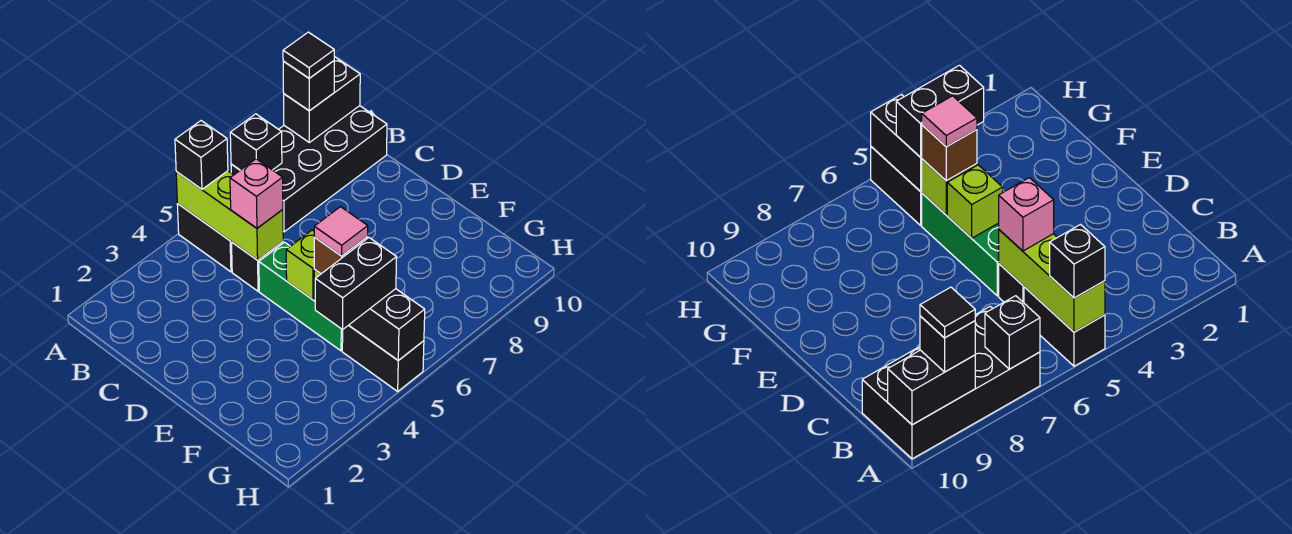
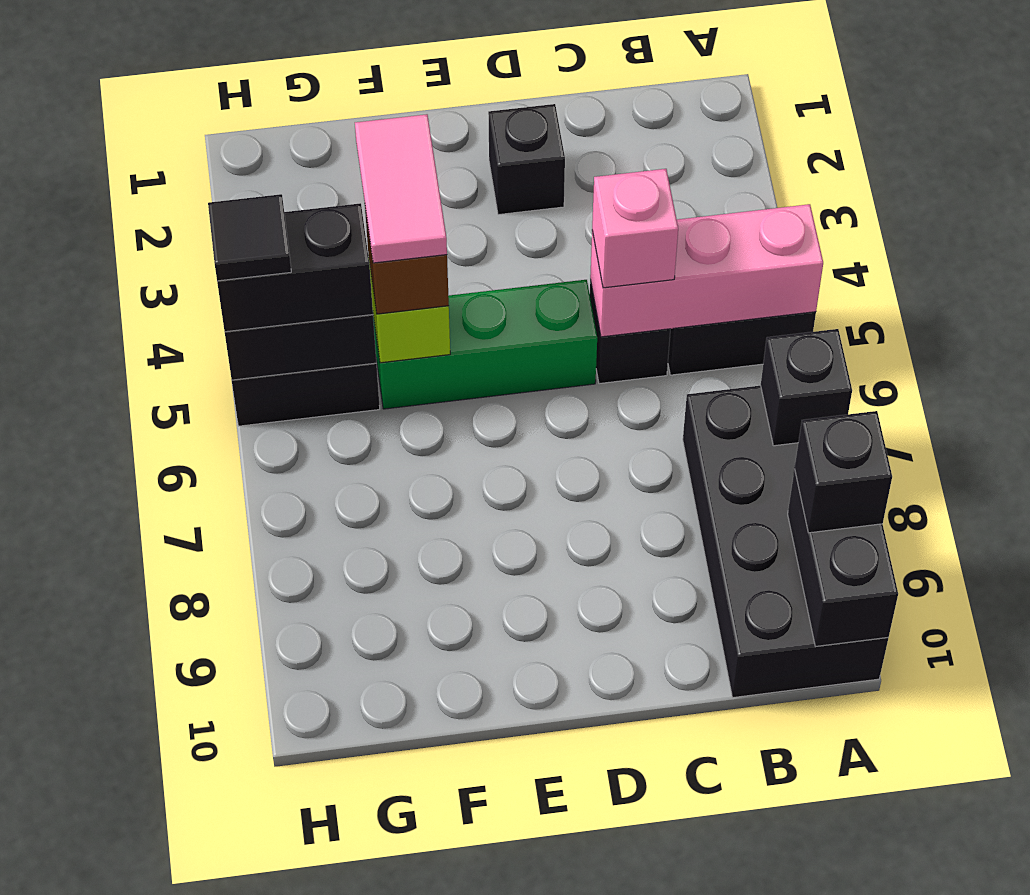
lime 1x3 brick [176,171,283,260] -> pink 1x3 brick [590,204,823,337]
black 1x1 brick [175,121,228,189] -> black 1x1 brick moved to [488,104,565,215]
black 1x1 tile [283,32,334,78] -> black 1x1 tile moved to [208,194,291,281]
lime 1x1 brick [286,230,315,300] -> none
pink 1x1 tile [314,207,368,256] -> pink 1x2 tile [355,114,447,263]
black 1x2 brick [315,238,397,330] -> black 1x2 brick turned to [217,203,373,332]

